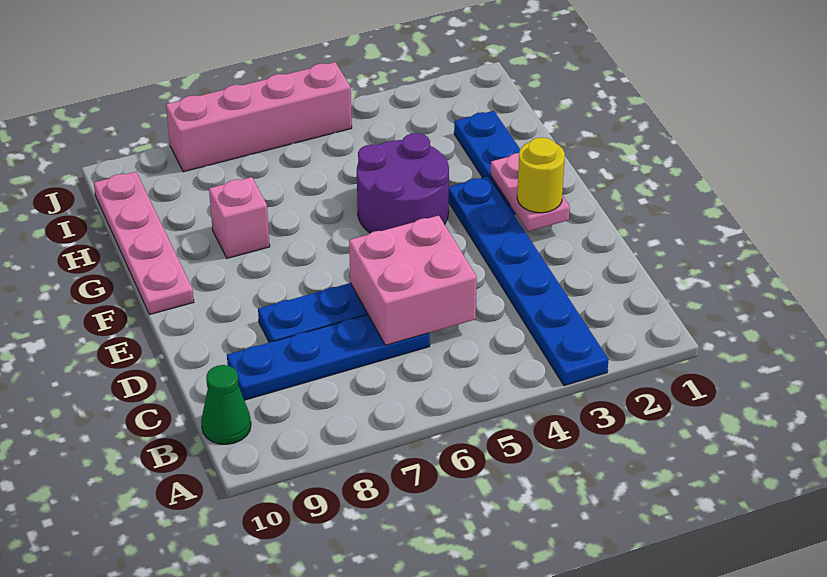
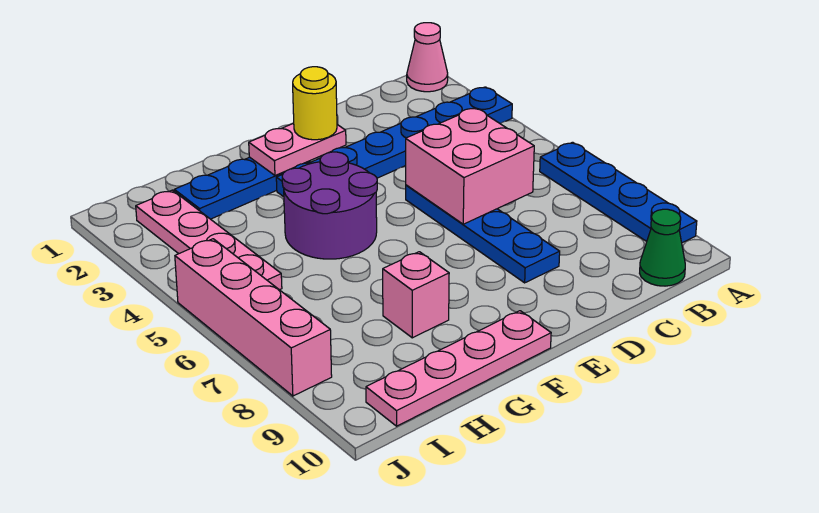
none -> pink 1x1 cone [407,23,448,92]
blue 1x4 plate [227,315,430,400] -> blue 1x4 plate moved to [540,142,697,243]
none -> pink 1x4 plate [136,190,282,290]

